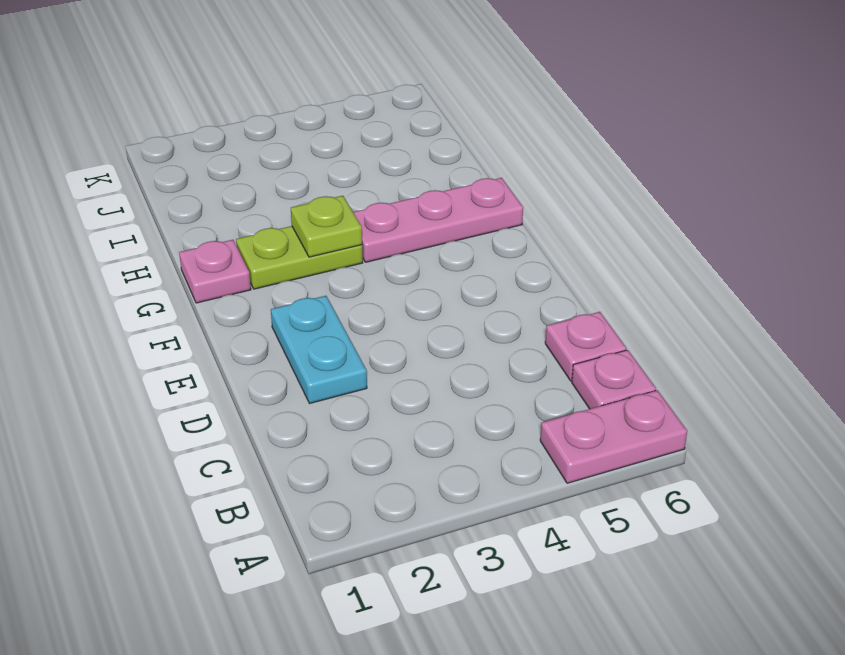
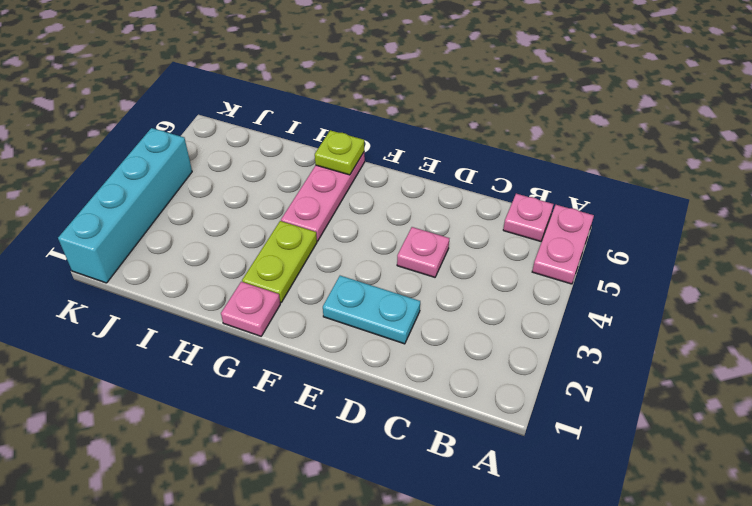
pink 1x1 plate [545,312,627,381] -> pink 1x1 plate moved to [397,227,449,277]
lime 1x1 plate [291,196,362,257] -> lime 1x1 plate moved to [315,130,364,175]
none -> cyan 1x4 brick [58,128,192,283]

